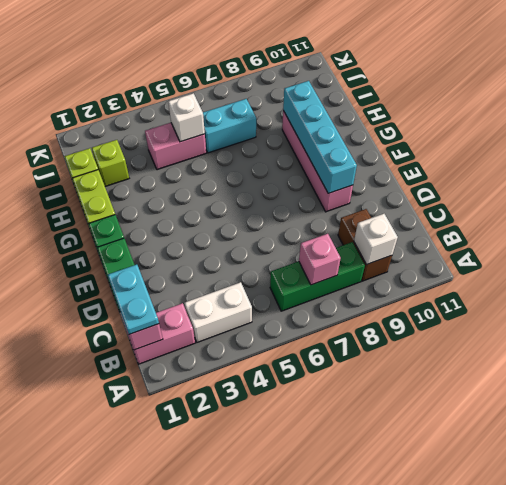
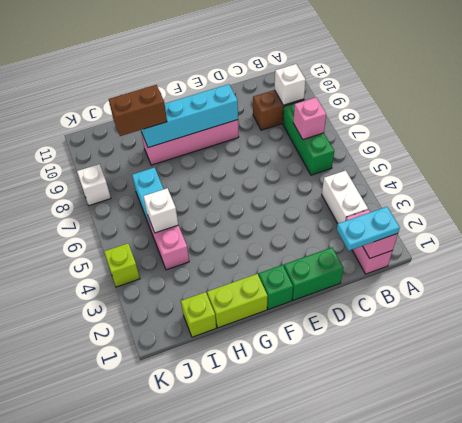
none -> brown 1x2 brick [109,85,167,136]
lime 1x1 brick [92,140,129,186] -> lime 1x1 brick moved to [104,243,140,287]
none -> white 1x1 brick [77,164,111,206]

